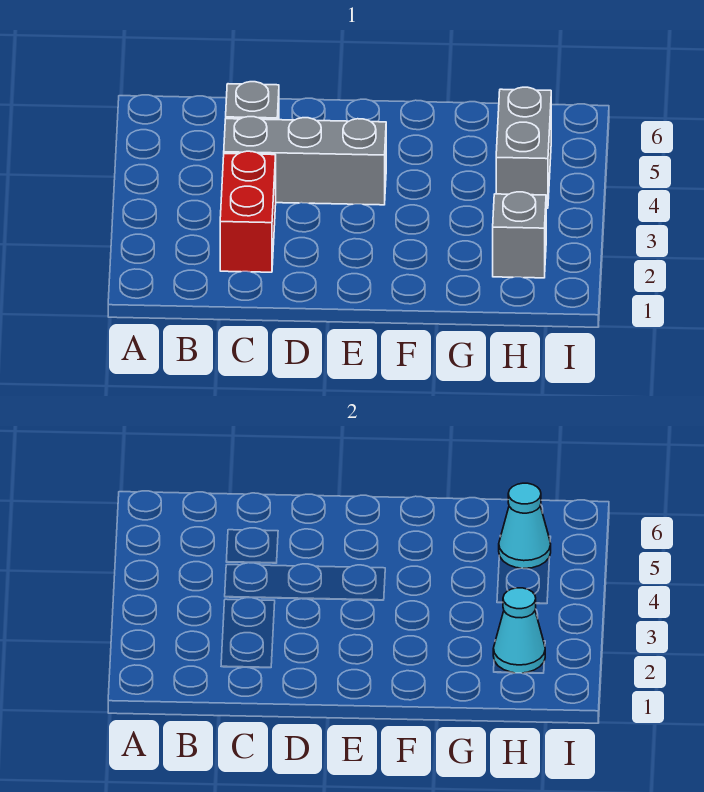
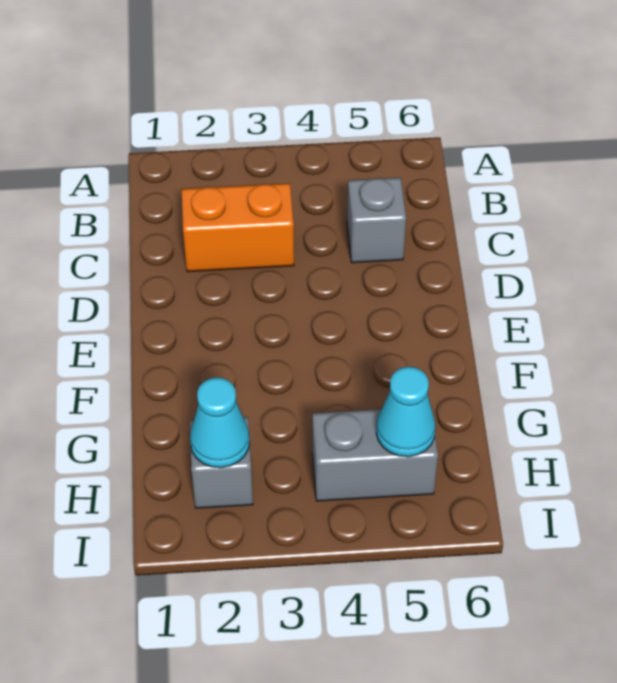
red 1x2 brick [220,151,276,272] -> orange 1x2 brick [182,183,294,272]
grey 1x3 brick [224,117,386,205] -> none

